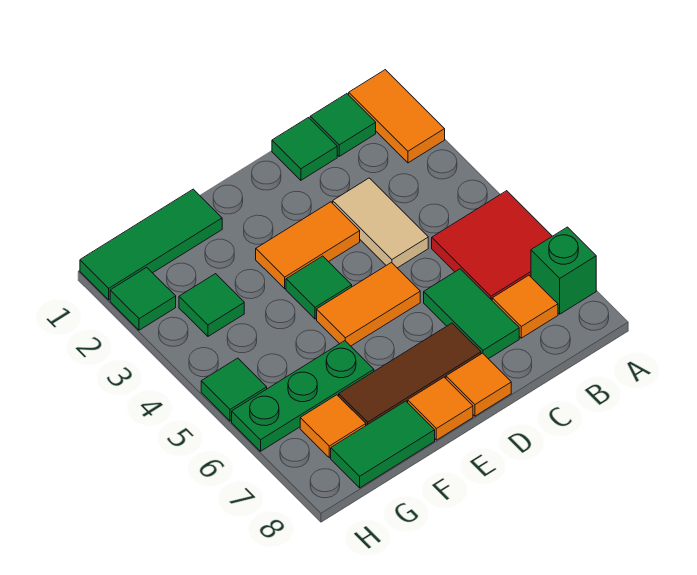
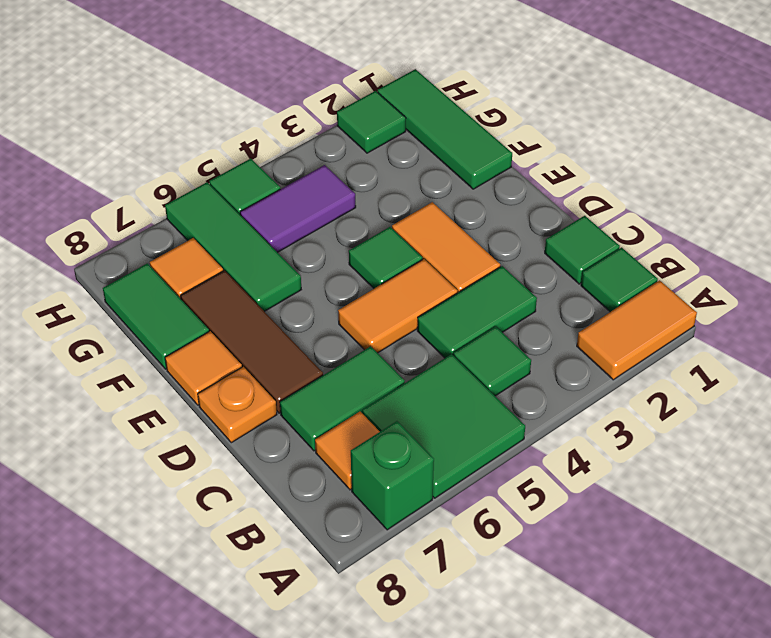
red 2x2 tile [432,191,552,300] -> green 2x2 tile [362,354,525,498]
tan 1x2 tile [333,178,428,268] -> green 1x2 tile [417,266,537,358]
orange 1x2 tile [317,263,420,346] -> orange 1x2 tile turned to [338,259,458,353]
orange 1x1 tile [446,353,511,416] -> orange 1x1 plate [198,367,277,443]
green 1x3 plate [232,341,374,451] -> green 1x3 tile [165,182,301,312]
green 1x1 tile [179,274,244,336] -> green 1x1 tile moved to [454,326,531,396]
none -> purple 1x2 tile [240,165,356,253]

